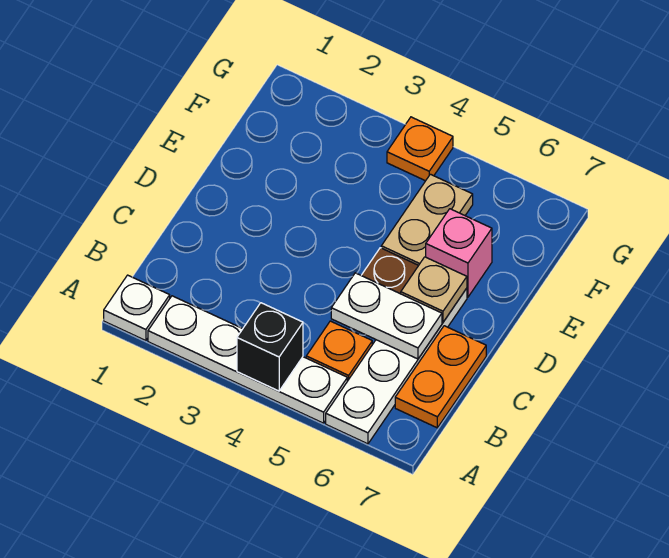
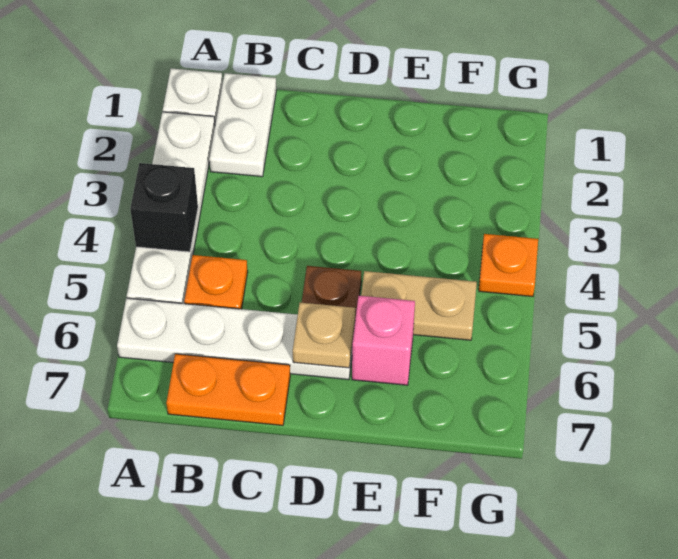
white 1x2 plate [331,273,442,359] -> white 1x2 plate moved to [209,73,276,177]

